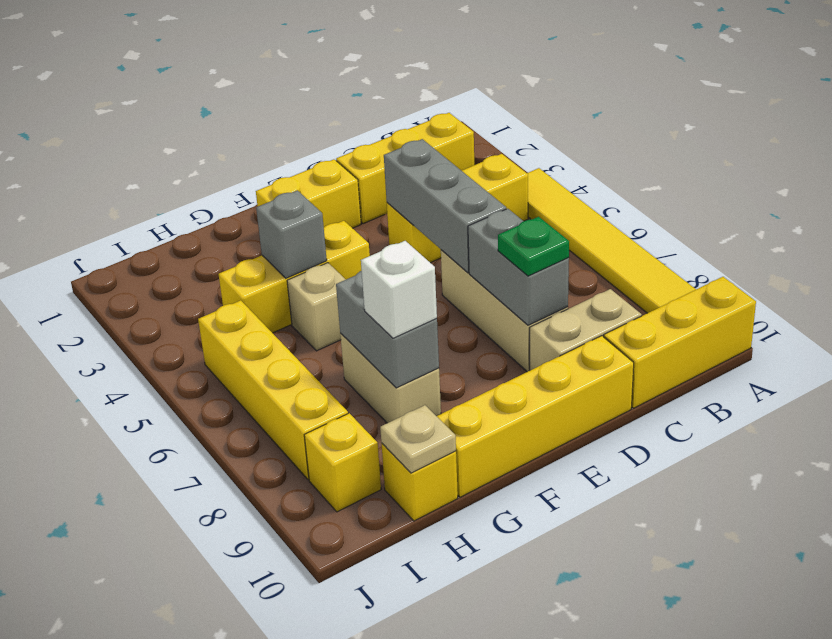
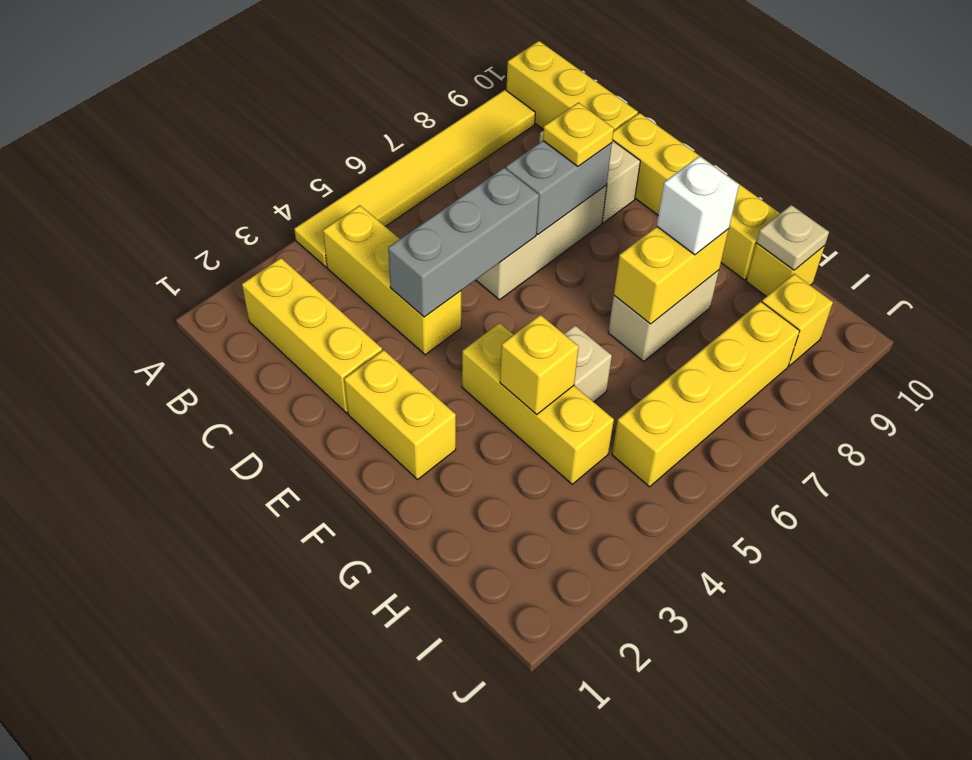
green 1x1 plate [498,217,569,276] -> yellow 1x1 plate [543,103,614,166]
grey 1x1 brick [256,190,327,278] -> yellow 1x1 brick [500,315,579,415]
grey 1x2 brick [336,271,439,388] -> yellow 1x2 brick [614,227,729,324]

